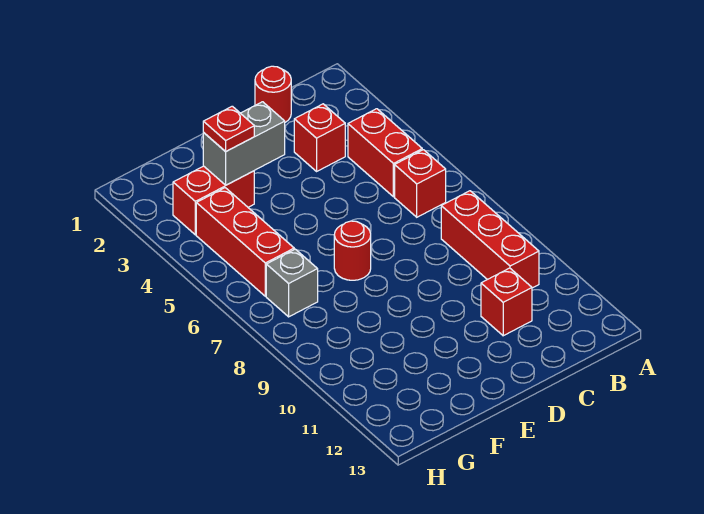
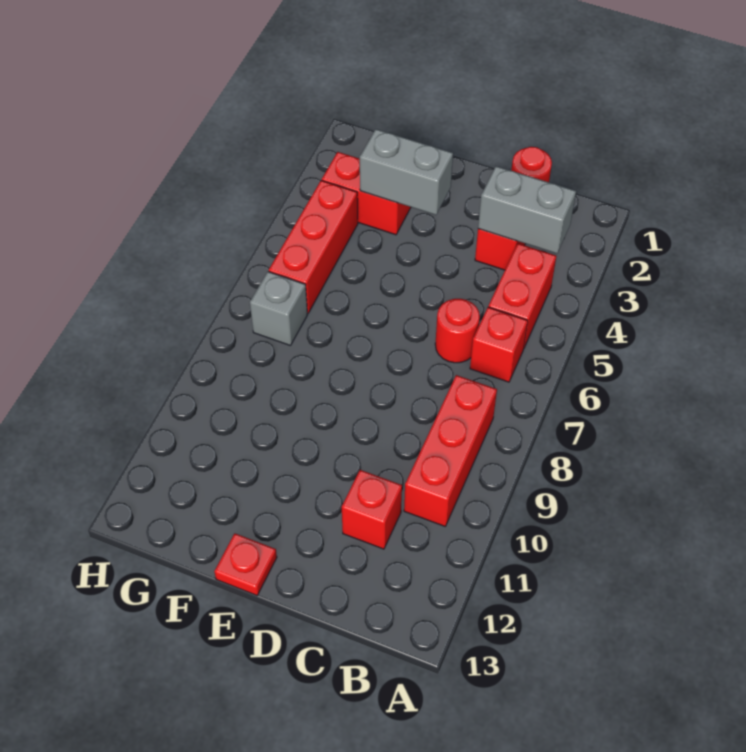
none -> grey 1x2 brick [478,166,576,254]
red 1x1 round brick [334,221,371,280] -> red 1x1 round brick moved to [435,299,480,363]
red 1x1 plate [203,106,254,152] -> red 1x1 plate moved to [214,534,277,595]

